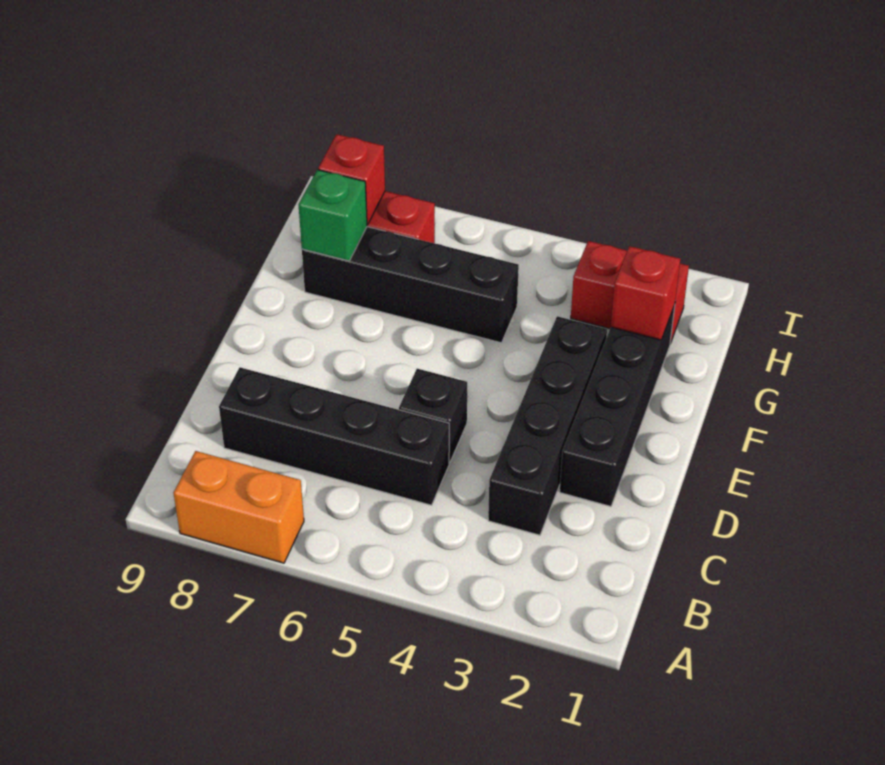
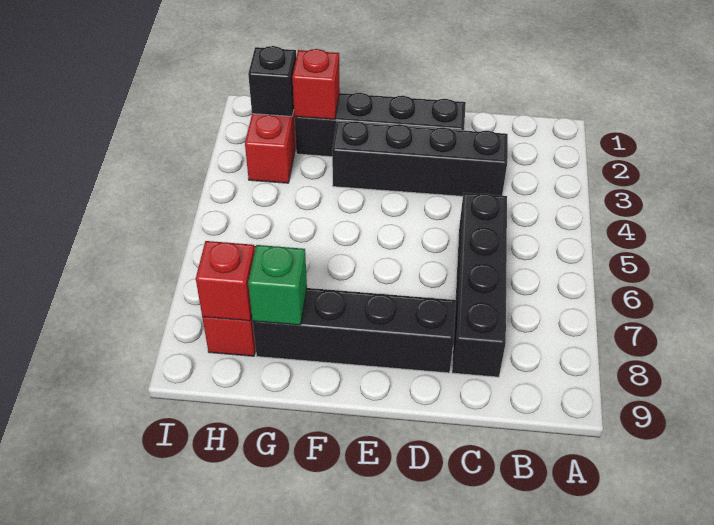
orange 1x2 brick [174,451,304,563] -> none
black 1x1 brick [399,369,467,463] -> black 1x1 brick moved to [248,46,296,116]
black 1x4 brick [302,227,519,343] -> black 1x4 brick turned to [253,288,456,373]

